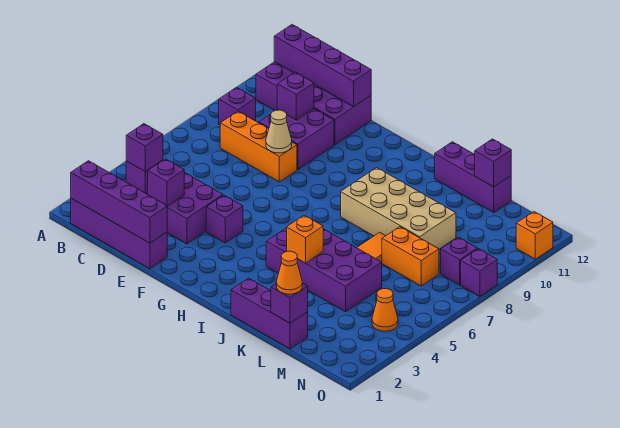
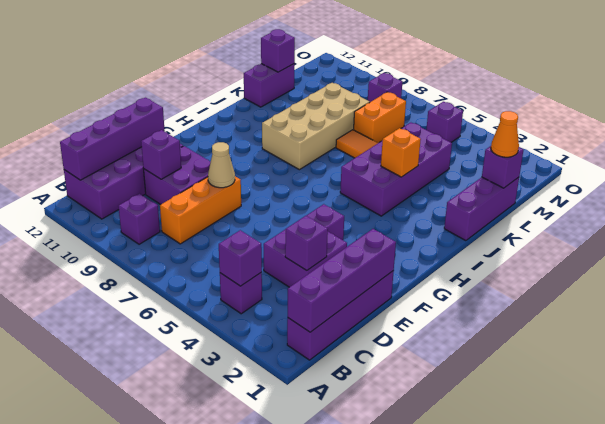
purple 1x3 brick [435,142,511,212] -> purple 1x2 brick [244,64,295,107]
orange 1x1 cone [372,289,398,331] -> none
purple 1x1 brick [461,249,497,297] -> purple 1x1 brick moved to [426,102,463,142]
orange 1x1 brick [516,212,553,259] -> none

